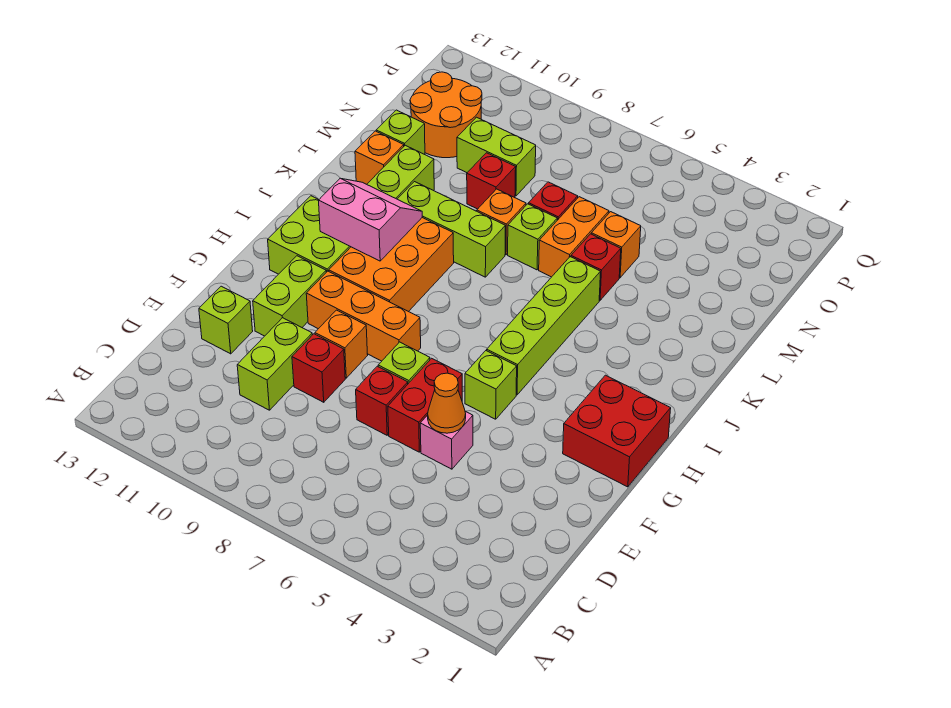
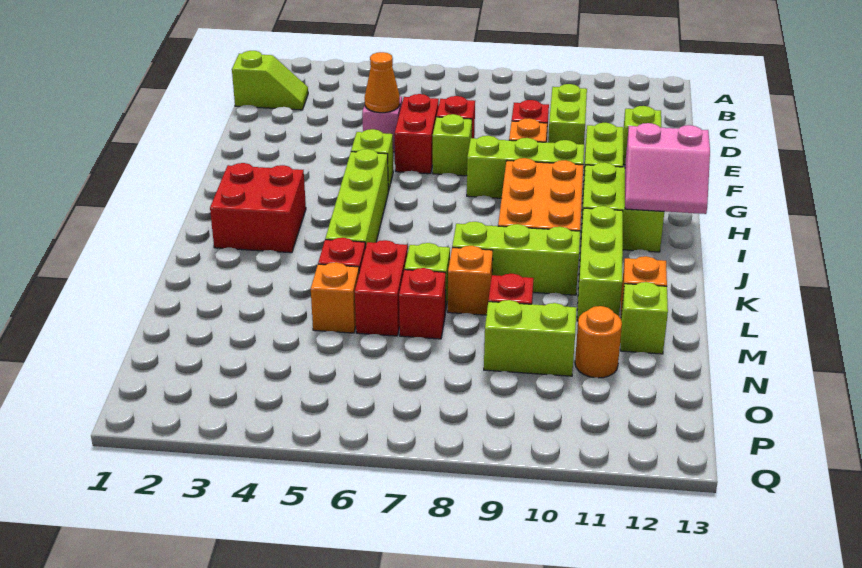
none -> lime 1x2 slope [232,51,308,110]
red 2x2 brick [563,375,671,487] -> red 2x2 brick moved to [210,163,306,253]
orange 1x3 brick [306,271,421,361] -> lime 1x3 brick [467,136,584,198]
pink 2x2 slope [319,178,422,261] -> pink 2x2 slope moved to [625,123,710,214]
orange 1x2 brick [539,197,609,277] -> red 1x2 brick [355,240,408,336]
orange 2x2 round brick [410,72,482,158] -> orange 1x1 round brick [575,306,622,378]

